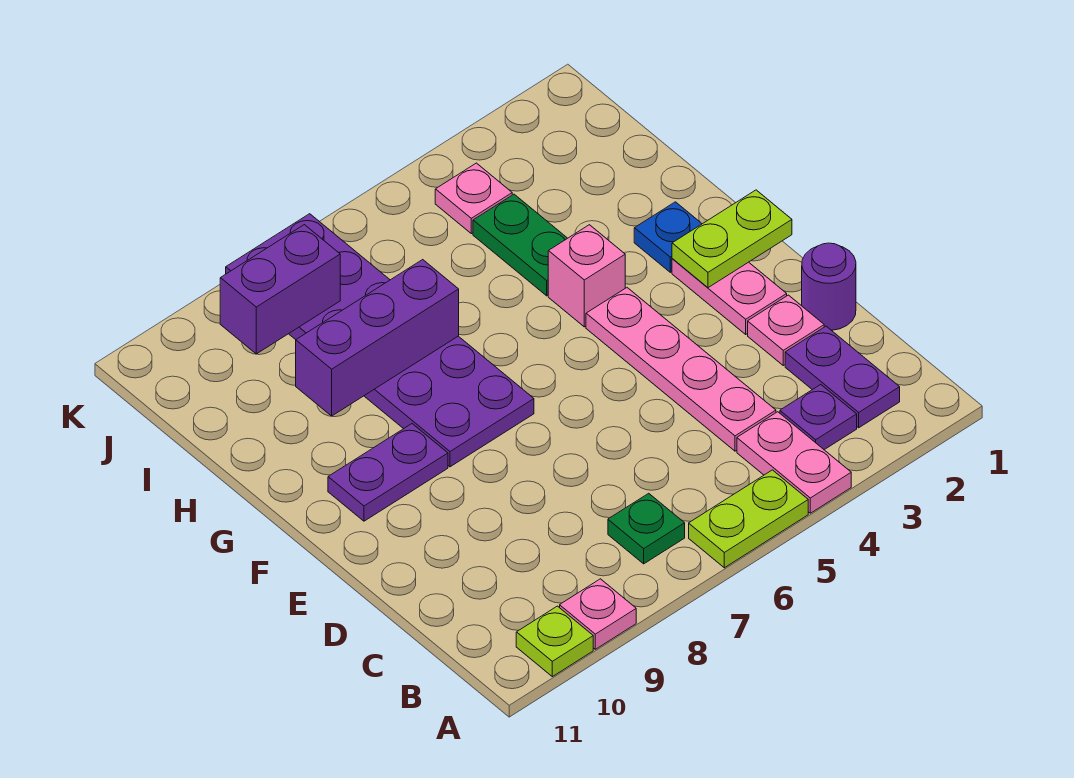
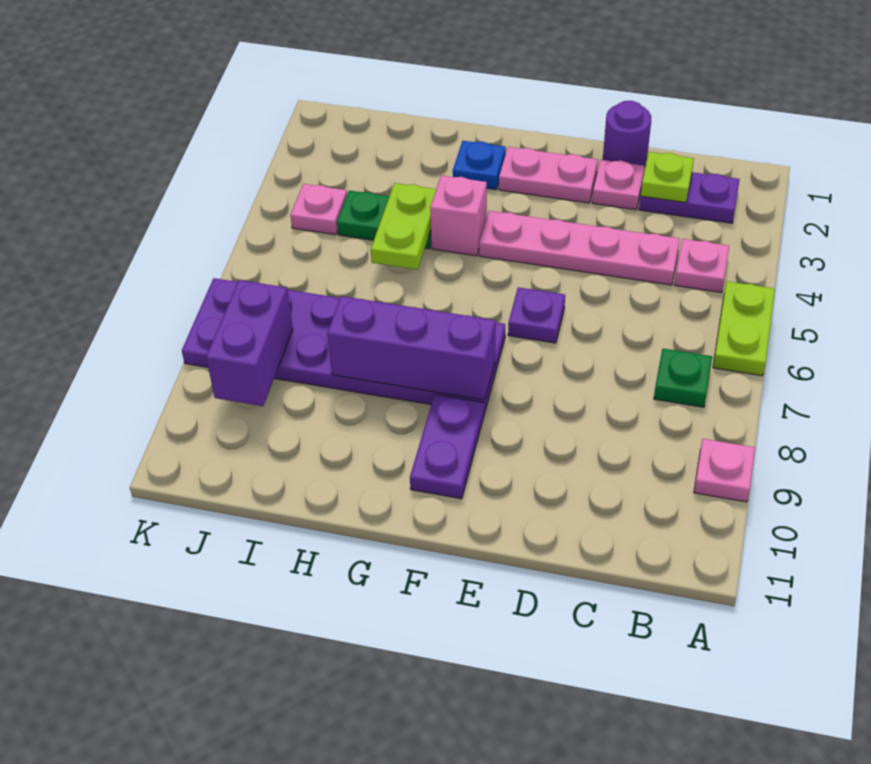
pink 1x2 plate [737,412,851,513] -> pink 1x1 plate [674,239,729,293]
lime 1x1 plate [516,606,593,677] -> lime 1x1 plate moved to [641,152,694,203]
purple 1x1 plate [780,385,857,450] -> purple 1x1 plate moved to [508,287,565,343]
lime 1x2 plate [672,190,792,288] -> lime 1x2 plate moved to [371,183,436,270]
purple 1x3 brick [296,260,459,416] -> purple 1x3 brick turned to [327,296,496,400]

